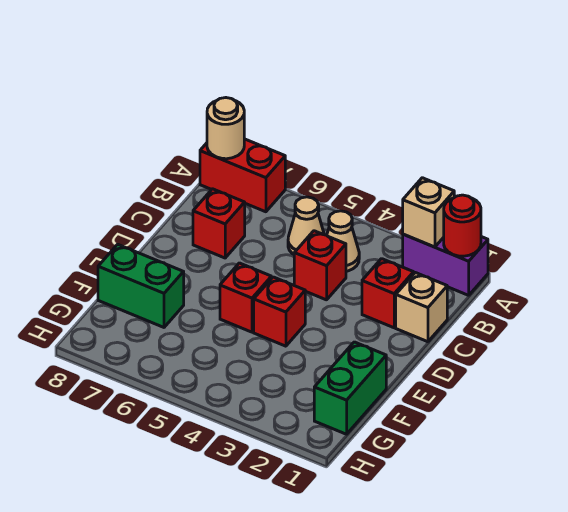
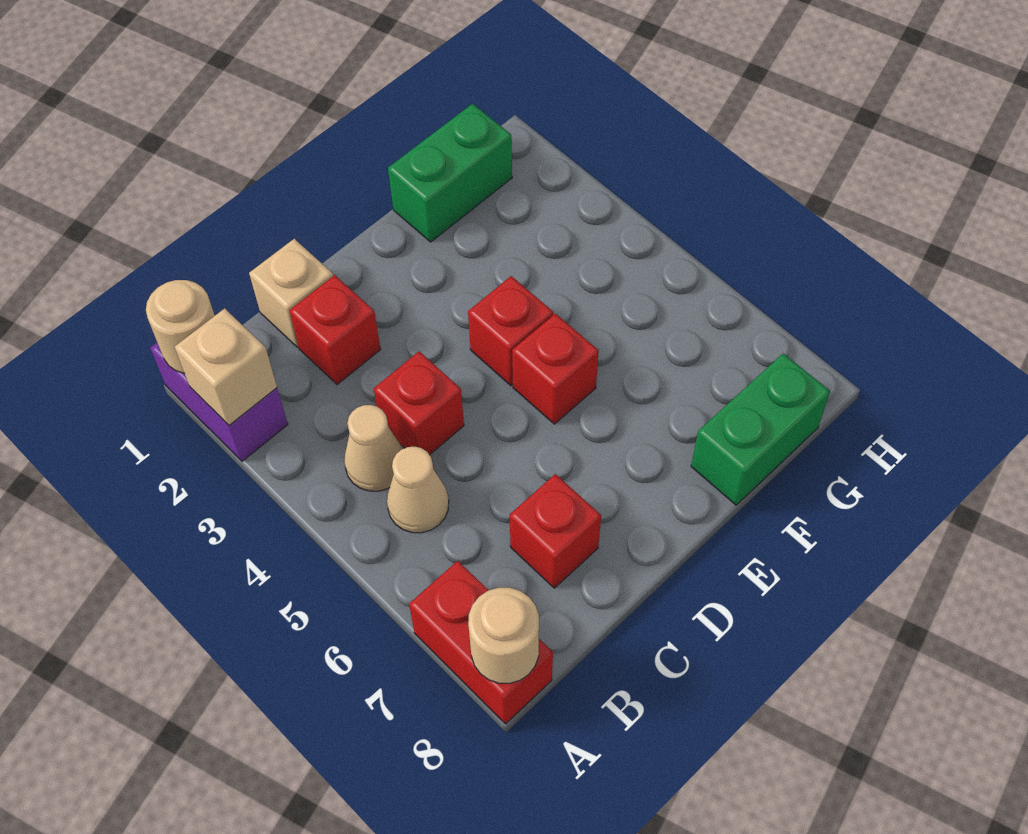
red 1x1 round brick [444,195,481,256] -> tan 1x1 round brick [146,280,215,373]
green 1x2 brick [98,244,184,327] -> green 1x2 brick turned to [691,353,830,505]

